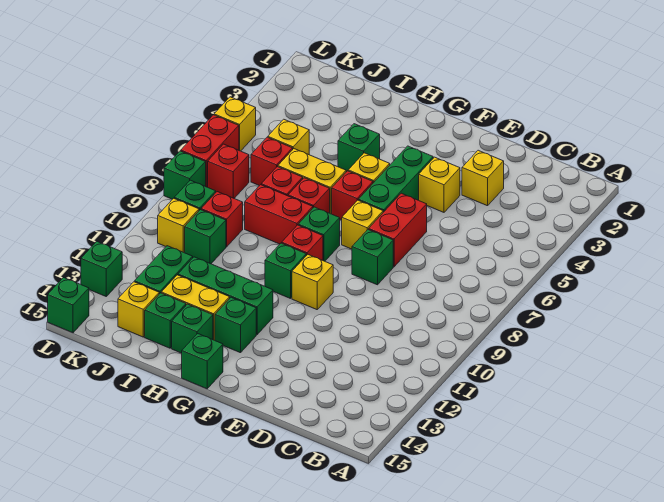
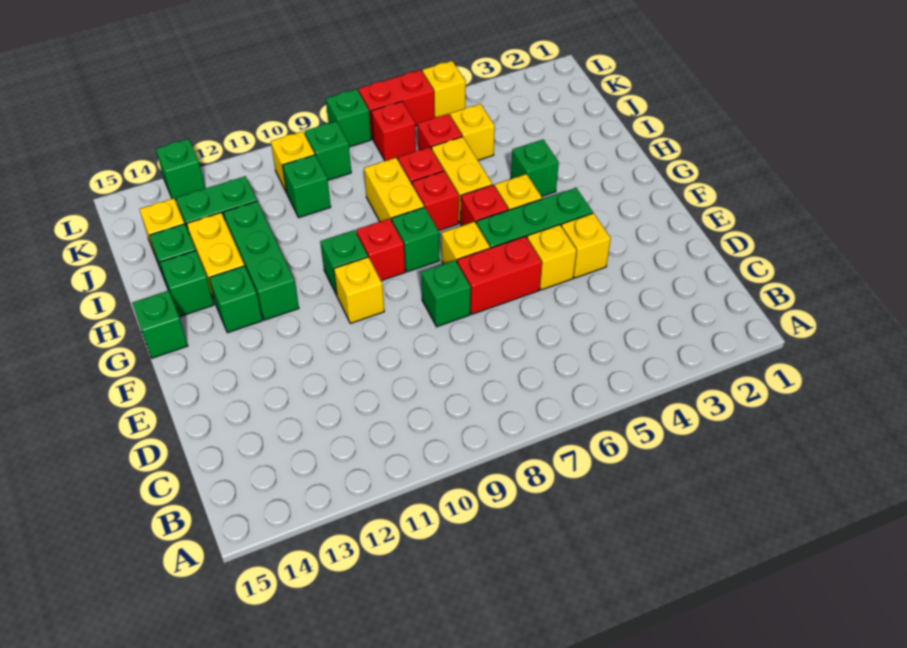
yellow 1x1 brick [462,150,504,206] -> yellow 1x1 brick moved to [527,225,576,290]
red 1x2 brick [245,185,313,244] -> yellow 1x2 brick [364,158,424,222]
red 1x1 brick [201,192,243,247] -> none
green 1x1 brick [48,278,89,333] -> none

